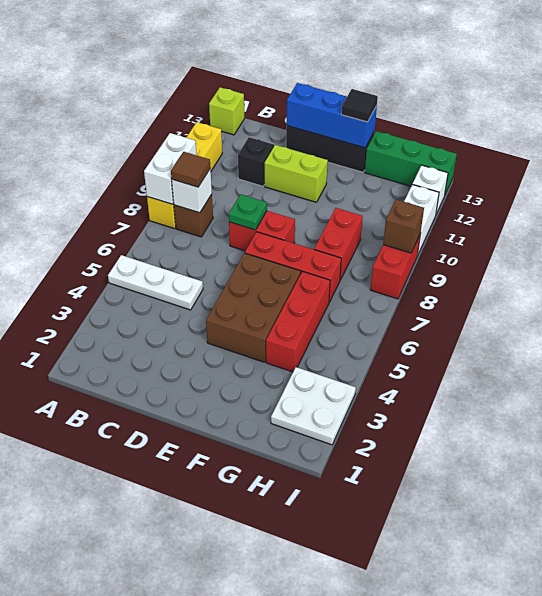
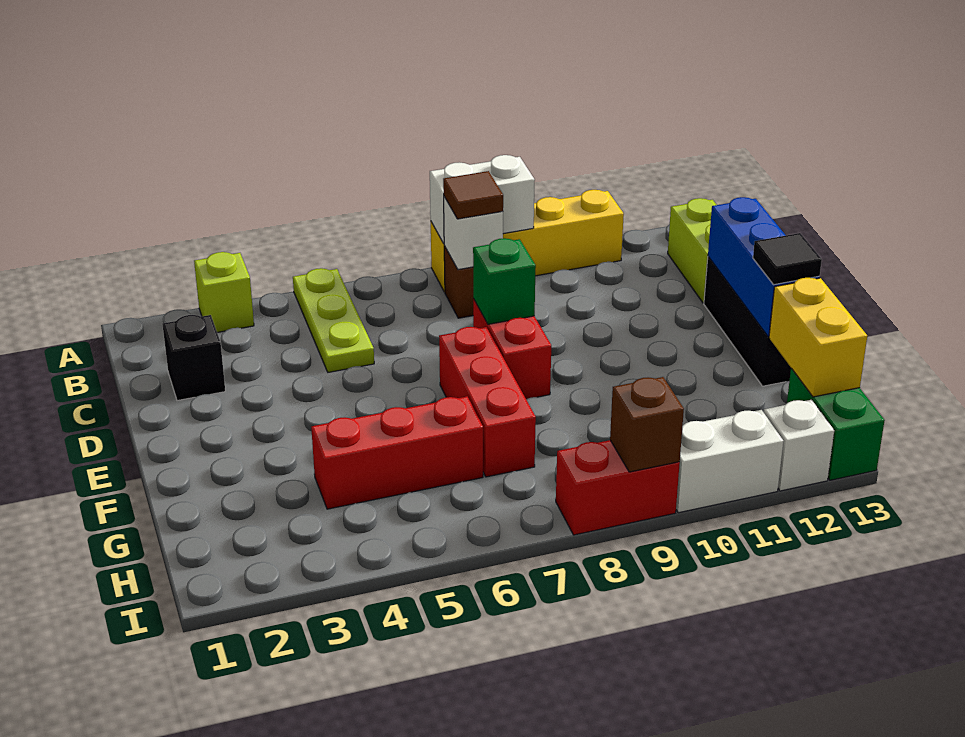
white 1x3 plate [108,255,203,310] -> lime 1x3 plate [293,268,374,372]
lime 1x1 brick [209,87,245,135] -> lime 1x1 brick moved to [194,252,254,332]
black 1x1 brick [238,137,274,186] -> black 1x1 brick moved to [163,315,225,401]
green 1x1 plate [229,194,267,230] -> green 1x1 brick [473,238,536,324]
lime 1x2 brick [264,145,328,202] -> lime 1x2 brick moved to [668,198,716,303]
brown 2x3 brick [206,253,301,362] -> none
red 1x2 brick [314,208,363,280] -> none
green 1x3 brick [365,131,457,194] -> green 1x2 brick [787,368,885,480]
none -> yellow 1x2 brick [769,278,867,397]
white 2x2 plate [271,367,356,445] -> none

